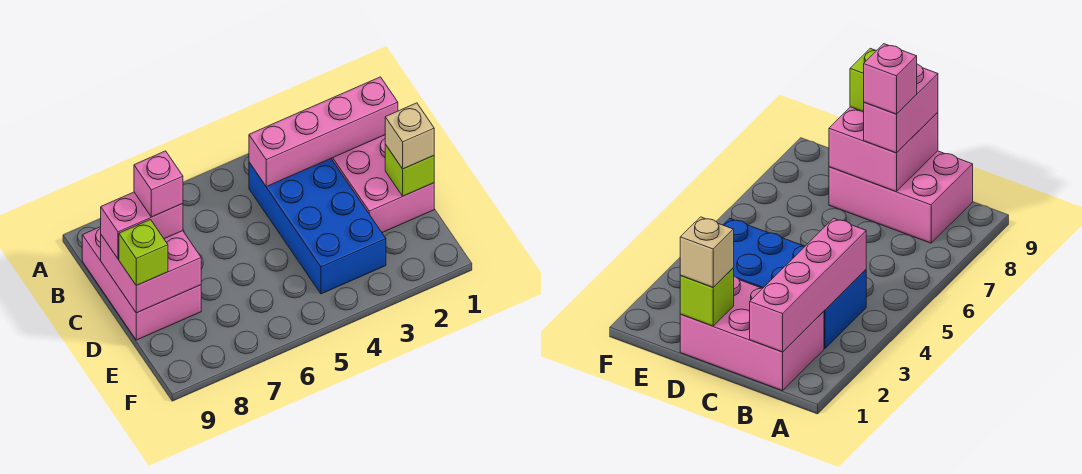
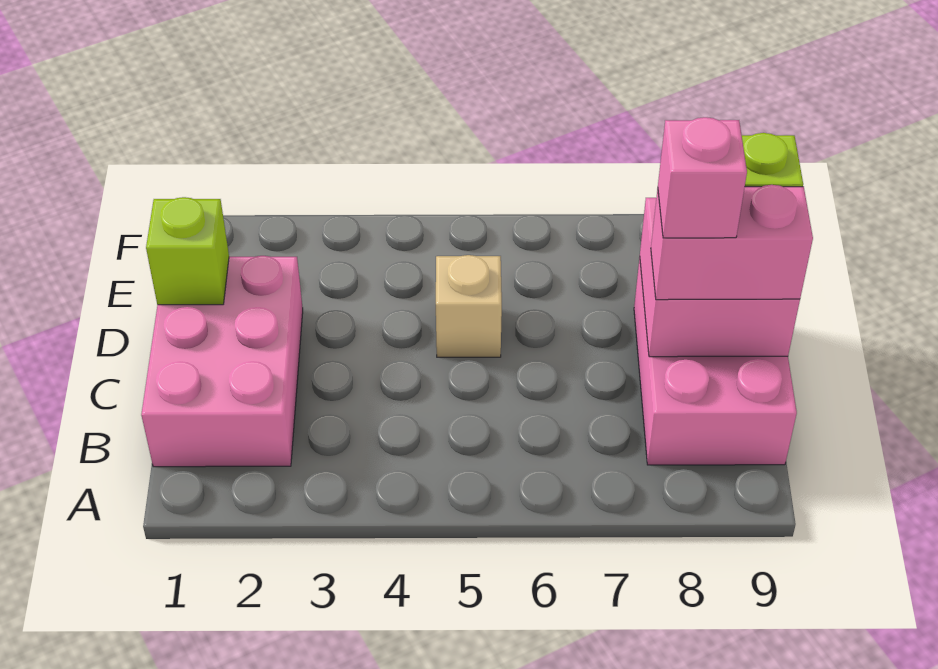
pink 1x4 brick [249,77,398,187] -> none
blue 2x4 brick [249,159,386,294] -> none
tan 1x1 brick [385,103,434,169] -> tan 1x1 brick moved to [436,255,502,357]

